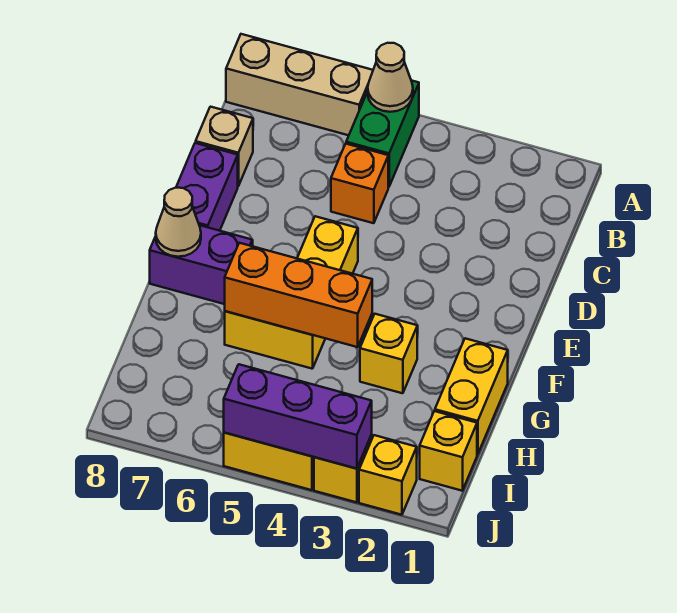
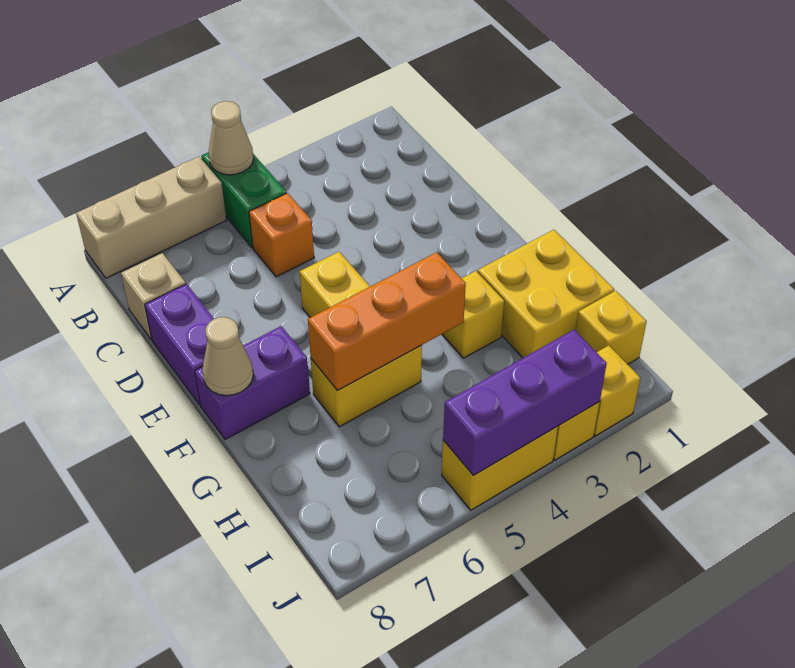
yellow 1x2 brick [435,338,508,454] -> yellow 2x2 brick [478,230,614,358]

